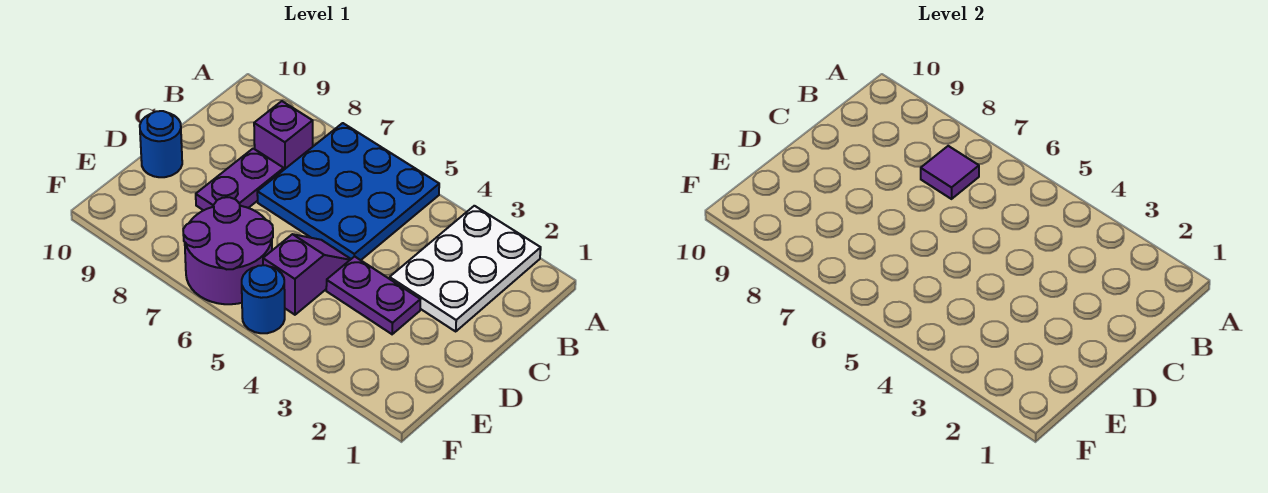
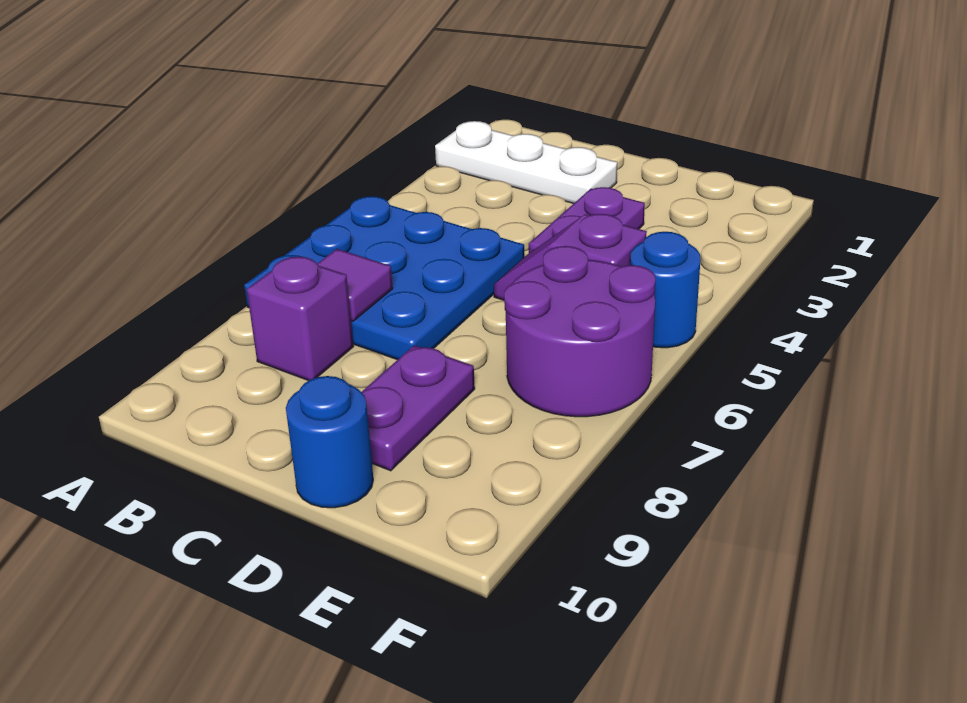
white 2x3 plate [390,206,541,331] -> white 1x3 plate [435,121,617,204]
purple 1x2 plate [196,148,284,210] -> purple 1x2 plate turned to [362,345,475,471]

